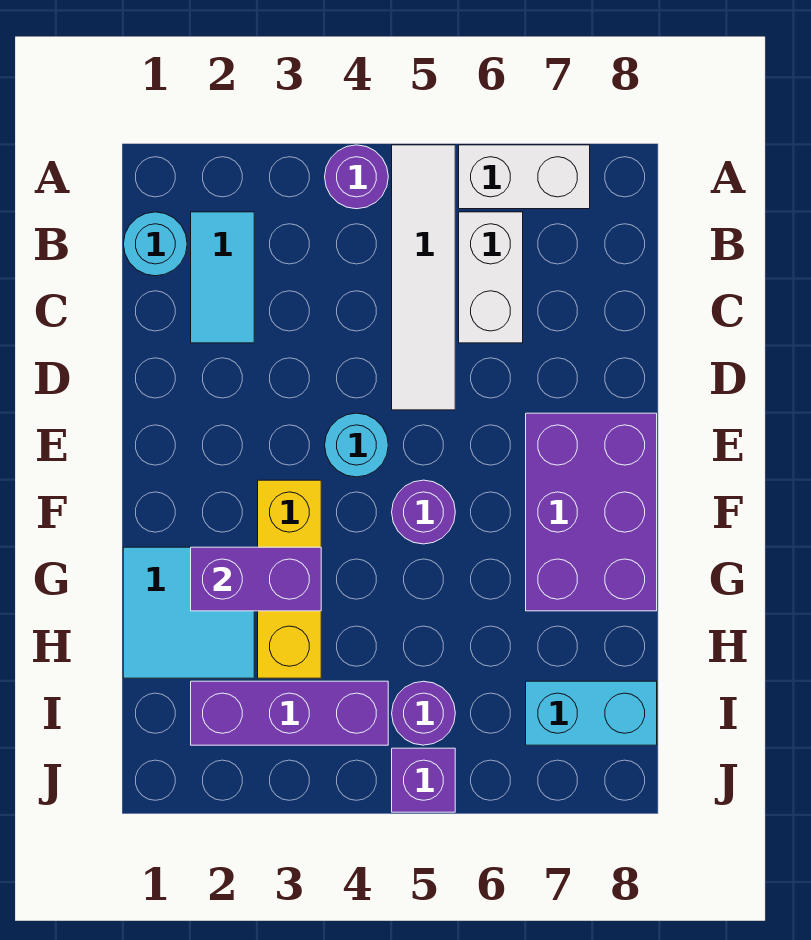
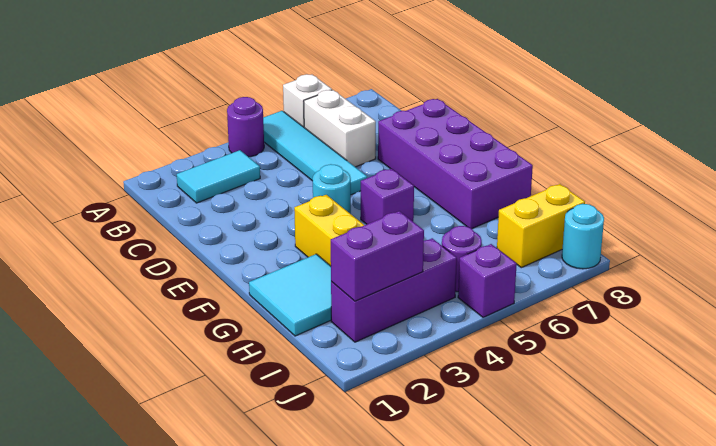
white 1x4 tile [392,145,455,410] -> cyan 1x4 tile [263,111,367,195]
white 1x2 brick [459,145,590,209] -> white 1x1 brick [283,74,332,127]
cyan 1x1 round brick [124,212,187,276] -> cyan 1x1 round brick moved to [562,204,604,269]
cyan 1x2 tile [191,212,254,343] -> cyan 1x2 tile turned to [177,150,260,203]
purple 2x3 brick [526,413,657,611] -> purple 2x4 brick [378,99,533,229]
purple 1x1 round brick [392,480,455,544] -> purple 1x1 brick [361,169,414,224]
purple 1x2 brick [191,547,321,611] -> purple 1x2 brick moved to [331,211,424,301]
cyan 1x2 brick [526,681,657,745] -> yellow 1x2 brick [497,184,585,268]

